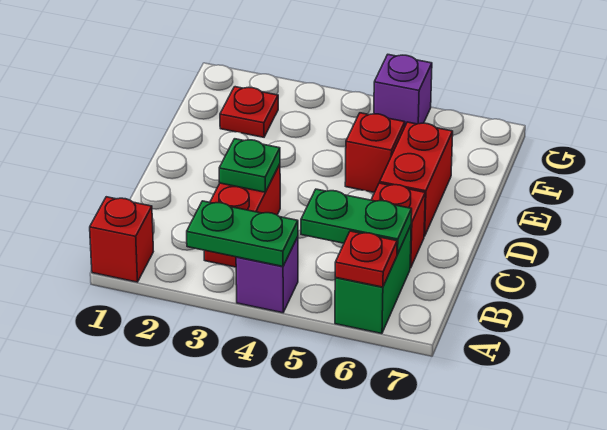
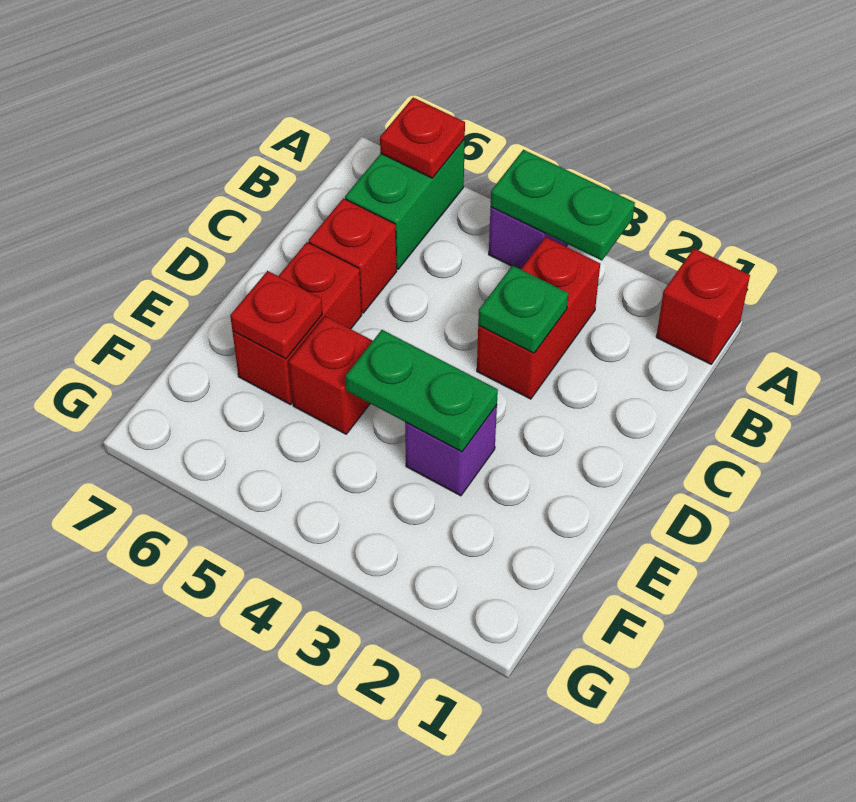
green 1x2 plate [301,189,412,254] -> green 1x2 plate moved to [346,330,498,452]
red 1x1 plate [220,87,278,137] -> red 1x1 plate moved to [230,271,322,359]
purple 1x1 brick [374,55,432,126] -> purple 1x1 brick moved to [405,405,497,496]

